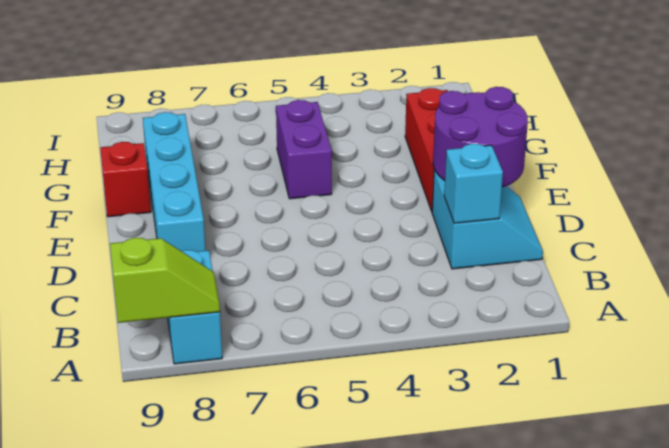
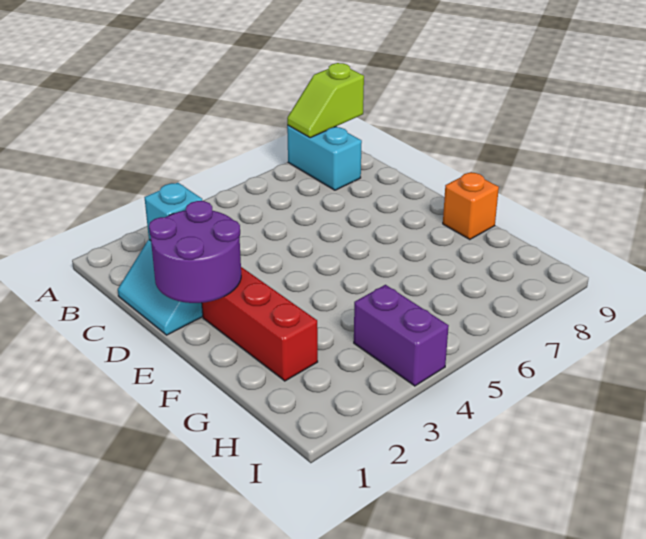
cyan 1x4 brick [143,112,206,252] -> none
purple 1x2 brick [276,100,332,199] -> purple 1x2 brick moved to [354,285,449,386]
red 1x1 brick [100,142,151,217] -> orange 1x1 brick [443,172,499,240]

